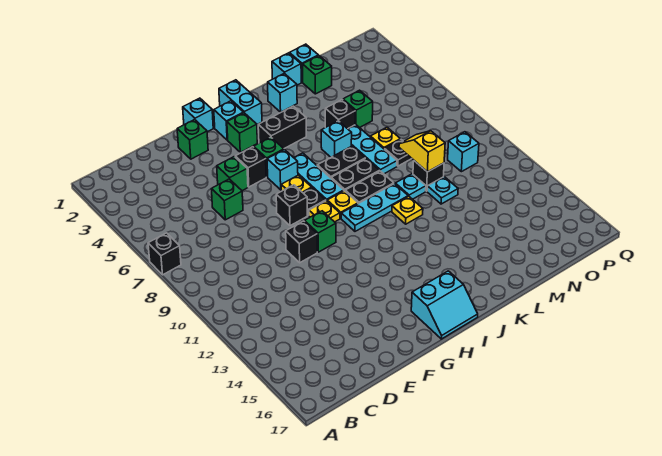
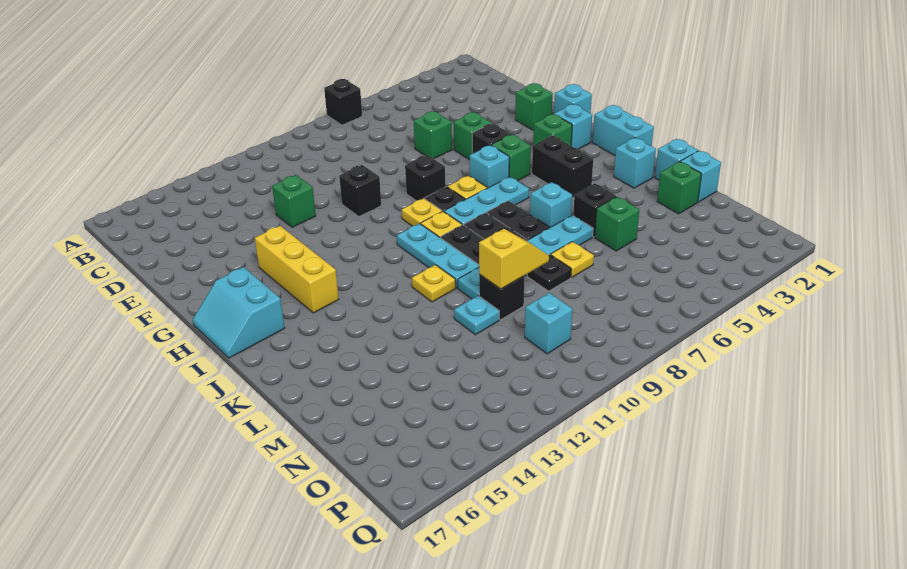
green 1x1 brick [305,211,336,252] -> green 1x1 brick moved to [272,175,316,227]
none -> yellow 1x3 brick [255,226,339,313]
cyan 1x2 brick [219,80,262,125] -> cyan 1x2 brick turned to [592,105,654,155]

